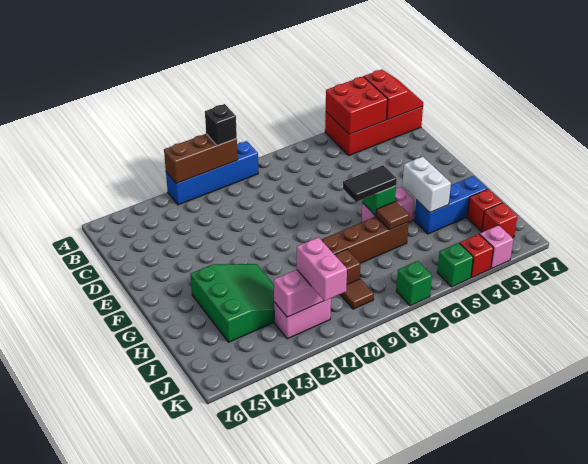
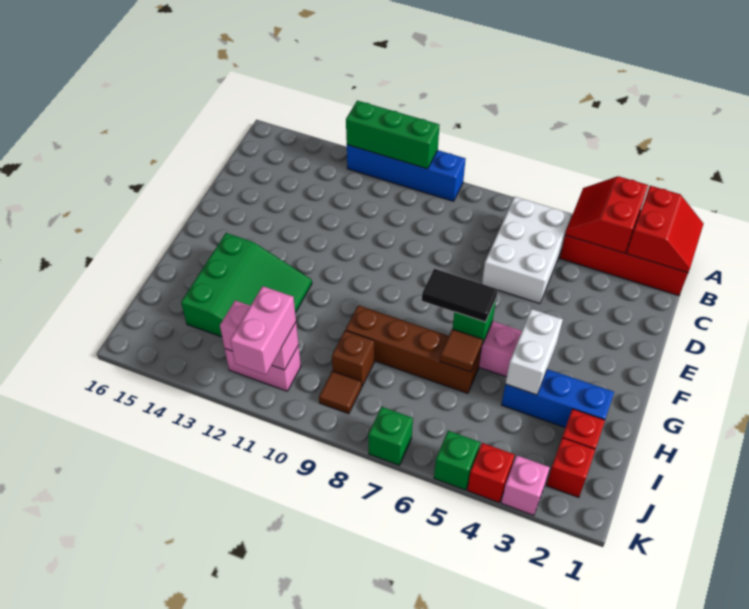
red 2x2 brick [326,76,388,134] -> red 2x2 slope [565,176,648,253]
brown 1x3 brick [164,134,238,184] -> green 1x3 brick [346,101,439,169]
black 1x1 brick [205,104,237,145] -> none
none -> white 2x3 brick [482,197,572,304]

